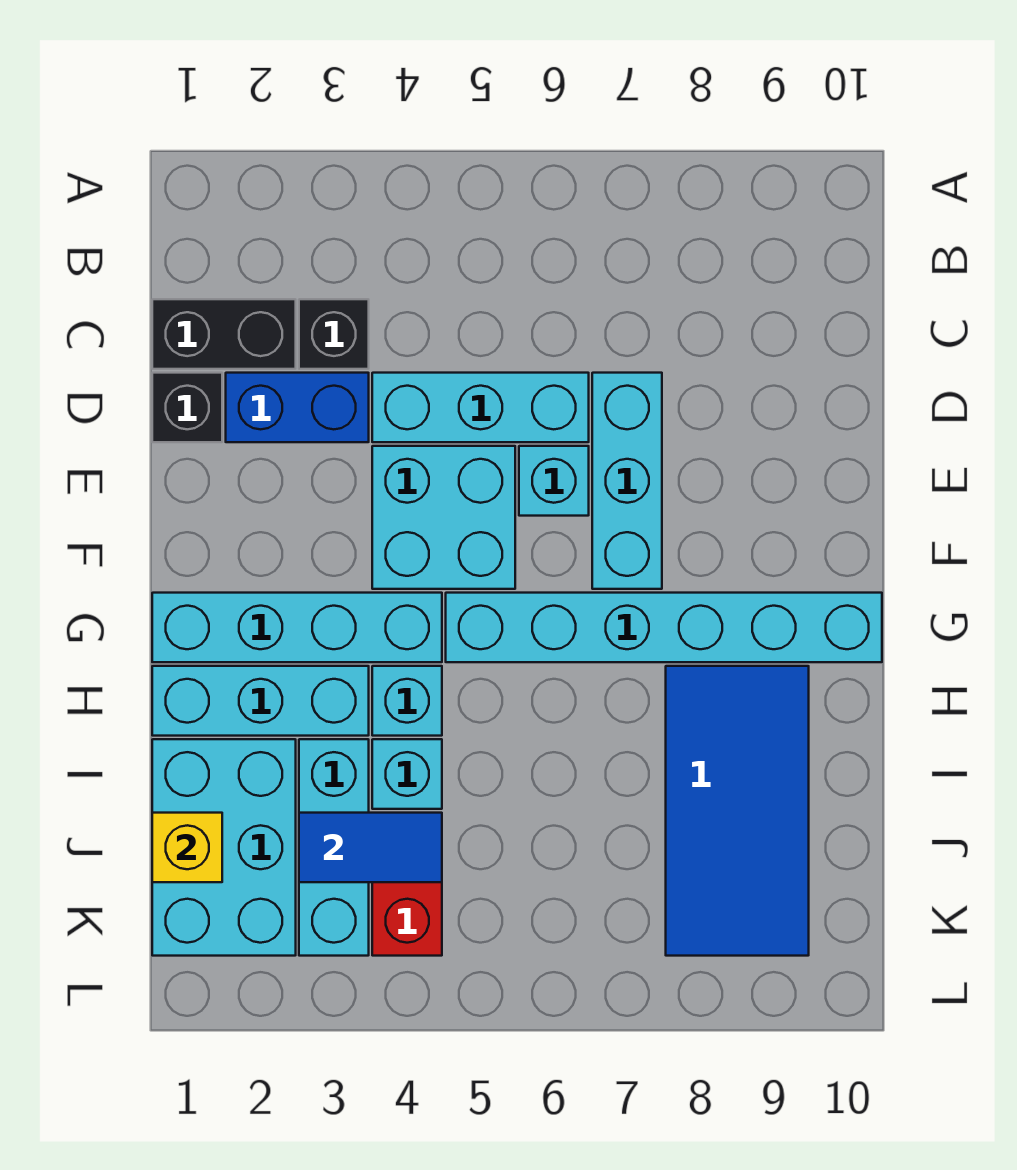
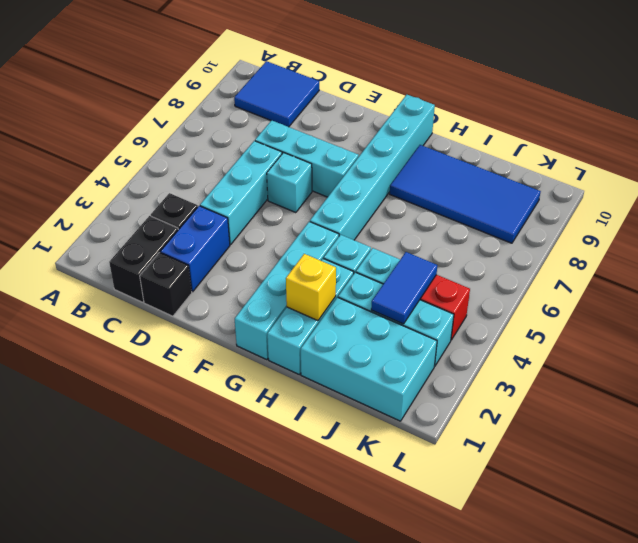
none -> blue 2x2 tile [234,61,319,127]
cyan 2x2 brick [372,446,515,589] -> none
yellow 1x1 brick [152,813,222,882] -> yellow 1x1 brick moved to [286,254,336,321]

